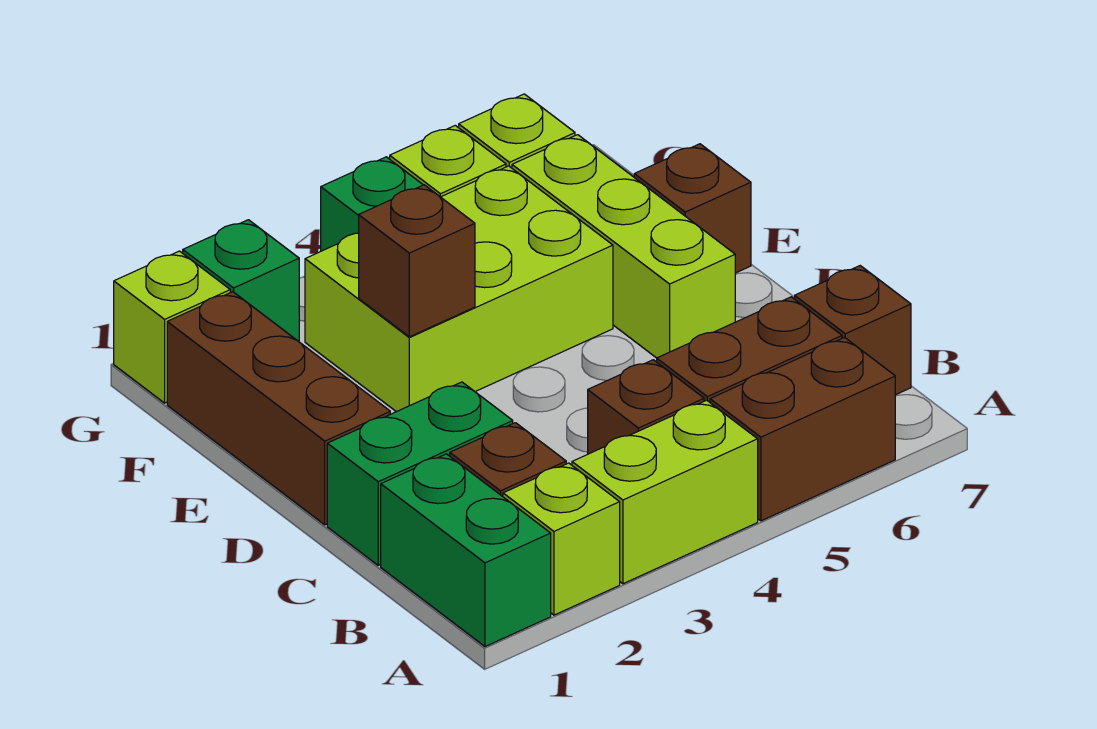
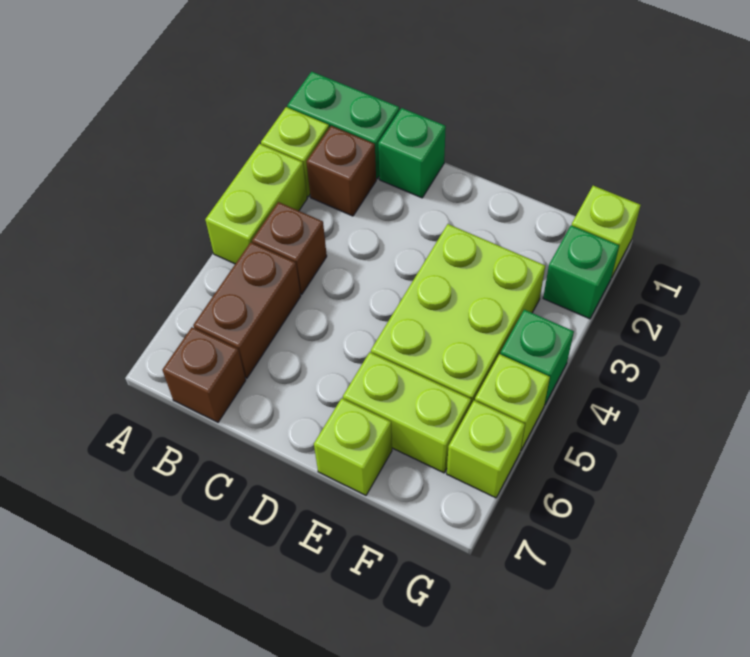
brown 1x2 brick [710,338,895,521] -> none
green 1x2 brick [327,382,513,565] -> green 1x1 brick [378,108,446,198]
brown 1x3 brick [167,292,390,525] -> none
lime 1x3 brick [512,135,735,358] -> lime 1x2 brick [343,352,471,473]
brown 1x1 brick [359,185,475,337] -> none
brown 1x1 brick [634,144,751,273] -> lime 1x1 brick [314,398,392,495]

